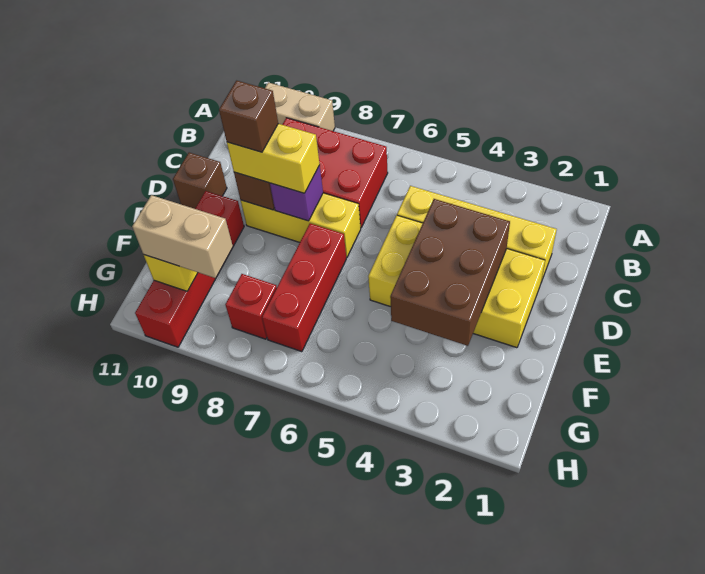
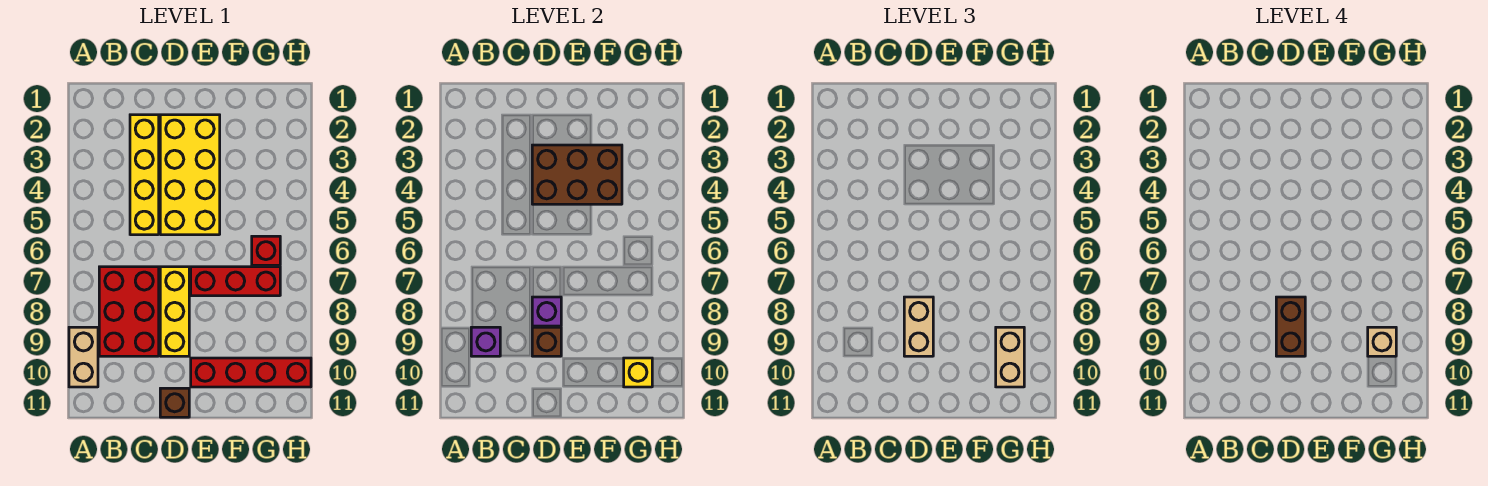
none -> purple 1x1 brick [471,327,500,356]
yellow 1x2 brick [227,124,320,193] -> tan 1x2 brick [904,297,933,356]
brown 1x1 brick [219,81,278,152] -> brown 1x2 brick [1276,297,1305,356]
red 1x1 brick [225,274,277,339] -> red 1x1 brick moved to [252,236,280,265]
none -> tan 1x1 brick [1368,327,1396,356]

